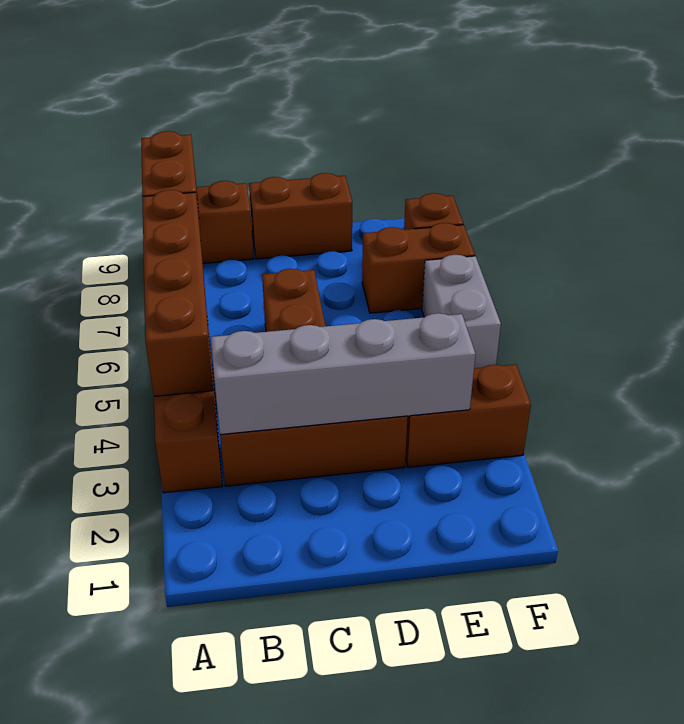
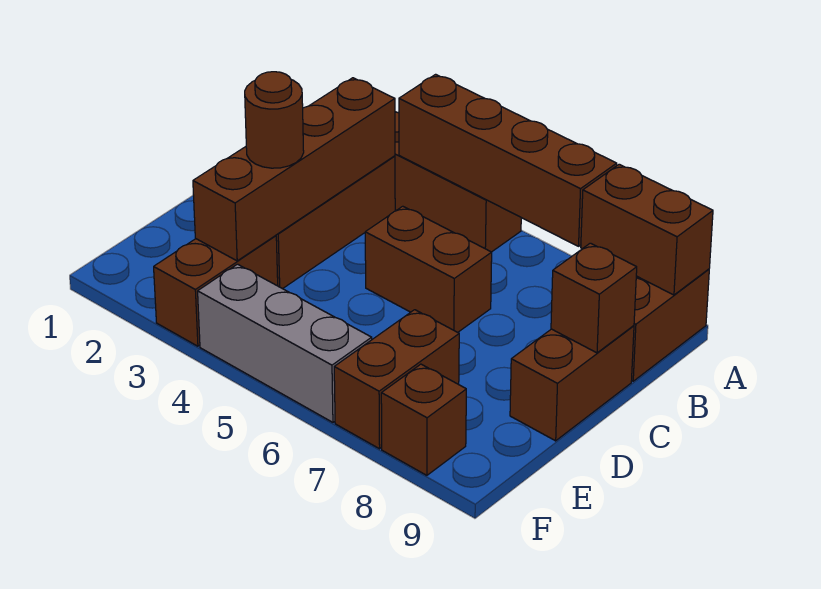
grey 1x4 brick [211,313,476,435] -> brown 1x4 brick [193,78,395,261]
none -> brown 1x1 brick [551,243,637,353]
none -> brown 1x1 round brick [245,72,304,168]
grey 1x2 brick [422,255,501,368] -> grey 1x3 brick [198,264,372,422]

